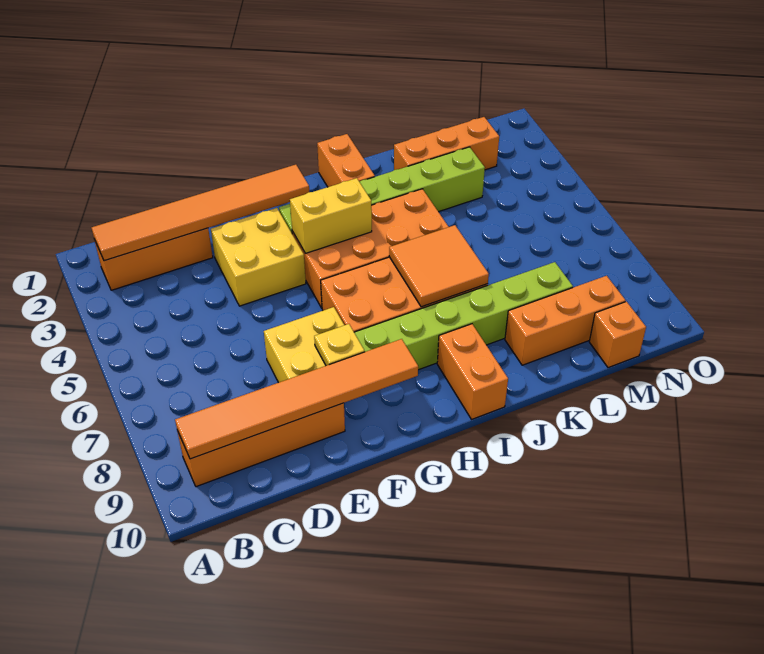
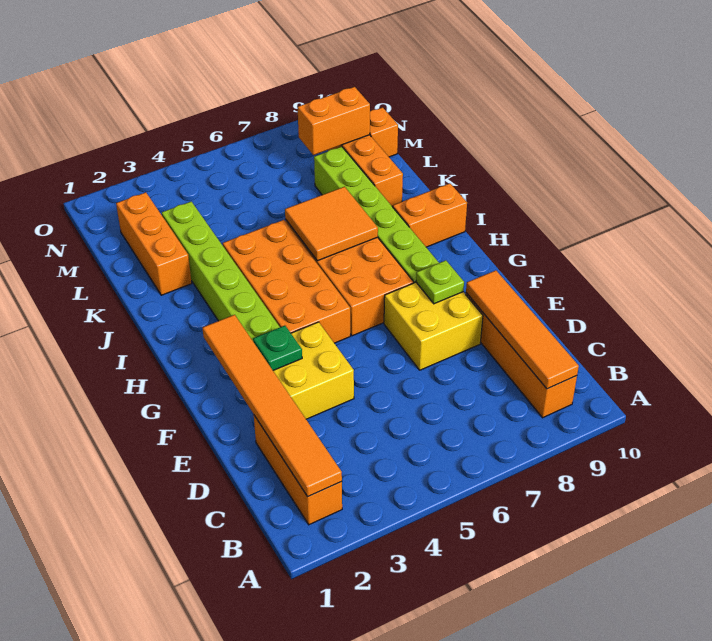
orange 1x6 tile [175,339,418,459] -> orange 1x4 tile [466,270,579,389]
none -> green 1x1 plate [253,326,302,370]
yellow 1x1 plate [314,324,365,366] -> lime 1x1 plate [416,260,464,304]
yellow 1x2 brick [290,178,372,253] -> none
orange 1x2 brick [317,134,375,187] -> orange 1x2 brick moved to [298,87,370,155]

